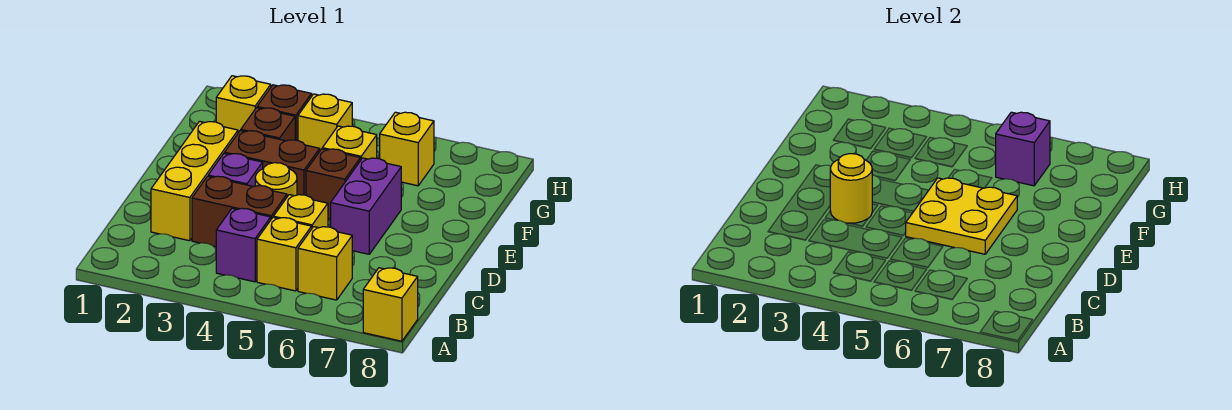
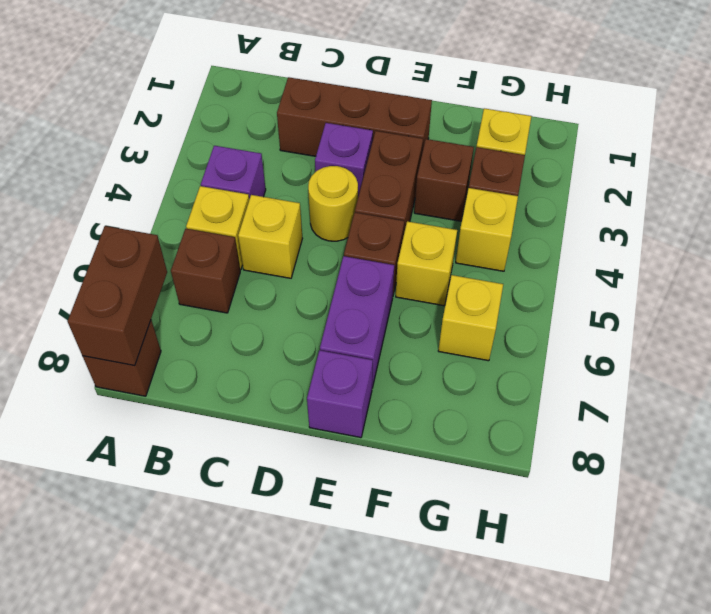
yellow 1x1 brick [363,268,418,341] -> brown 1x1 brick [83,320,161,396]
yellow 1x1 brick [298,227,352,300] -> brown 1x1 brick [171,229,240,313]
yellow 1x3 brick [151,121,238,241] -> brown 1x3 brick [277,77,432,156]
brown 1x2 brick [192,176,287,247] -> brown 1x2 brick moved to [68,226,167,366]
yellow 1x1 round brick [830,154,872,223] -> none
yellow 2x2 plate [906,178,1017,254] -> none
purple 1x2 brick [331,158,401,254] -> purple 1x2 brick turned to [320,256,394,388]
purple 1x1 brick [996,112,1050,186] -> purple 1x1 brick moved to [307,350,373,437]

